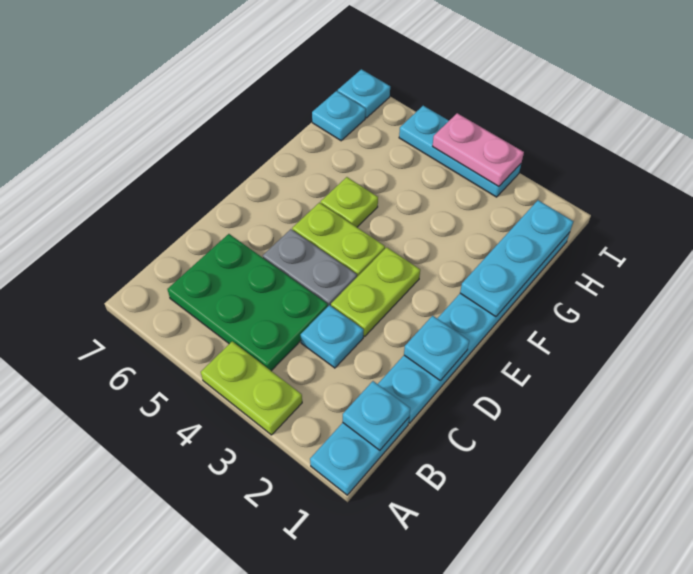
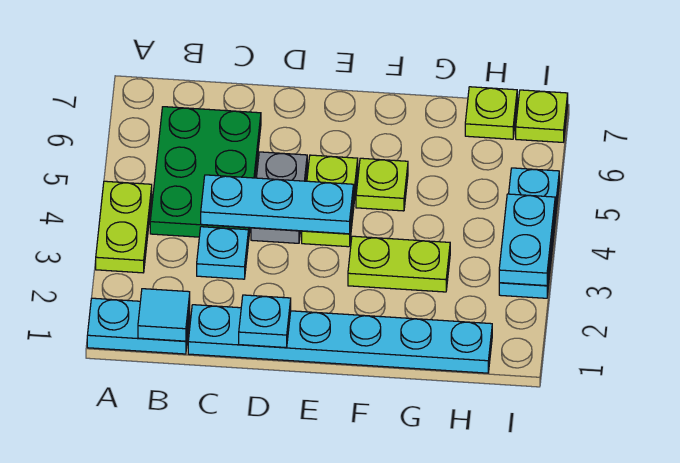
cyan 1x1 plate [343,381,410,450] -> cyan 1x1 tile [138,289,190,341]
lime 1x2 plate [331,247,420,337] -> lime 1x2 plate moved to [348,236,450,292]
cyan 1x3 plate [460,200,573,317] -> cyan 1x3 plate moved to [201,175,354,234]
cyan 1x1 plate [312,91,366,141] -> lime 1x1 plate [465,87,517,139]
pink 1x2 plate [432,113,524,187] -> cyan 1x2 plate [499,194,555,286]
cyan 1x1 plate [338,69,390,118] -> lime 1x1 plate [516,90,568,142]

